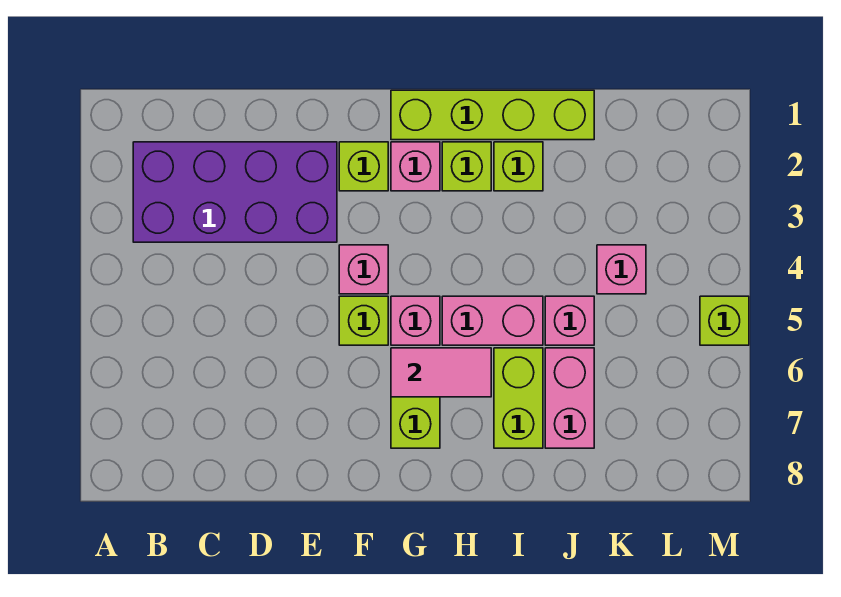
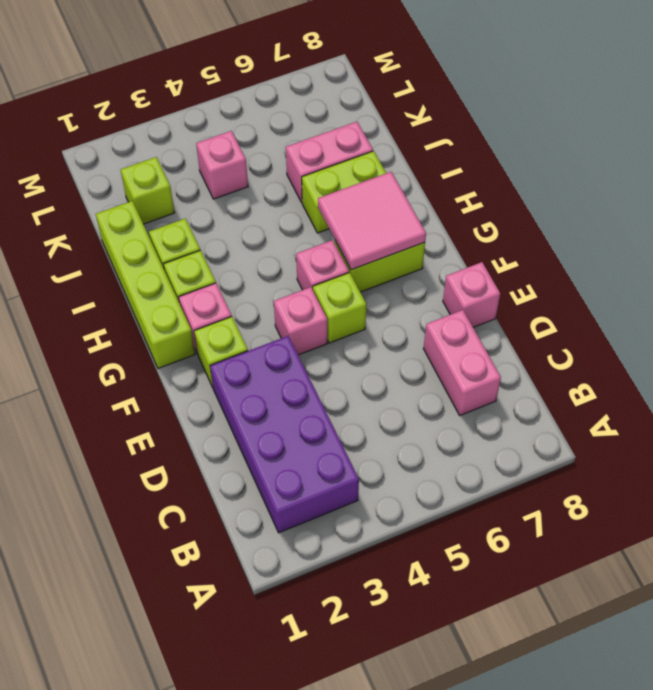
pink 1x2 tile [391,348,491,397] -> pink 2x2 tile [318,172,426,270]
pink 1x2 brick [442,296,543,345] -> pink 1x2 brick moved to [423,310,501,415]
pink 1x1 brick [545,296,594,345] -> pink 1x1 brick moved to [443,262,500,327]
lime 1x1 brick [700,296,749,345] -> lime 1x1 brick moved to [121,157,175,224]

